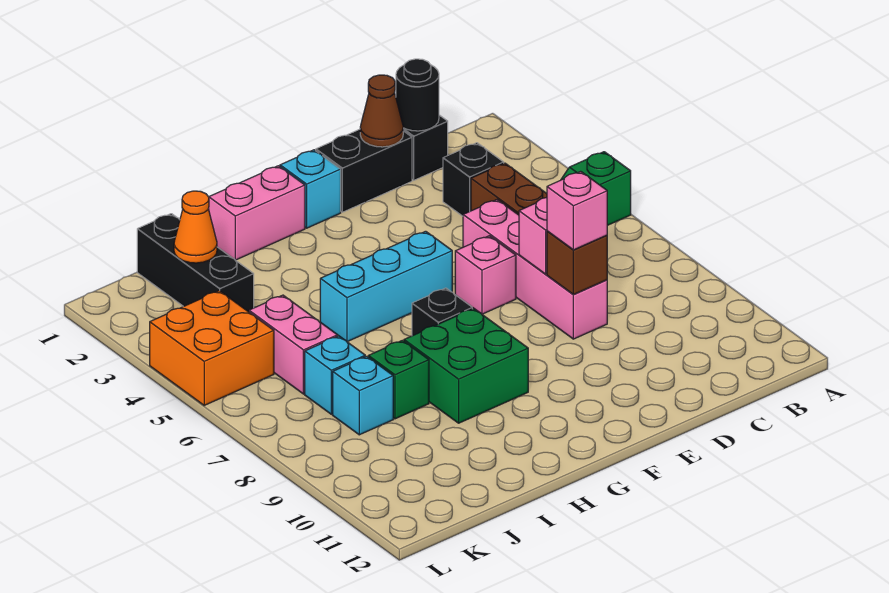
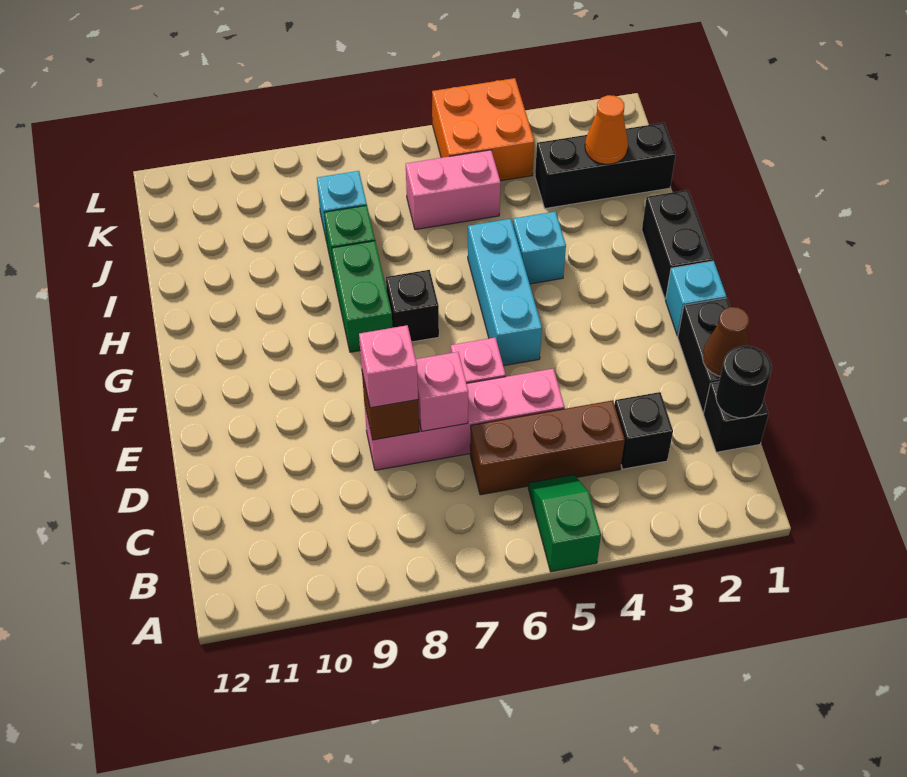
pink 1x2 brick [209,166,305,260] -> black 1x2 brick [642,190,713,299]
green 2x2 brick [404,308,528,423] -> green 1x2 brick [332,241,393,352]
cyan 1x1 brick [305,336,365,414] -> cyan 1x1 brick moved to [513,212,566,284]

